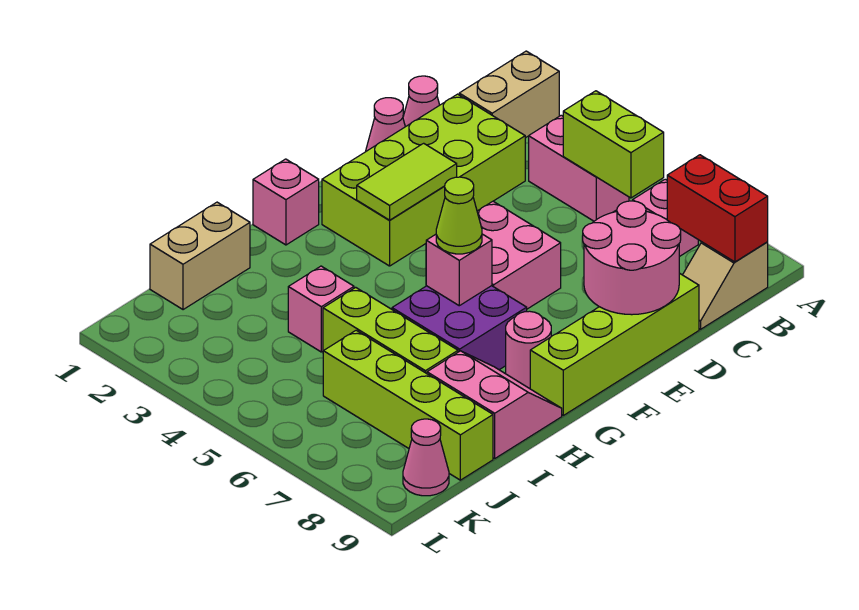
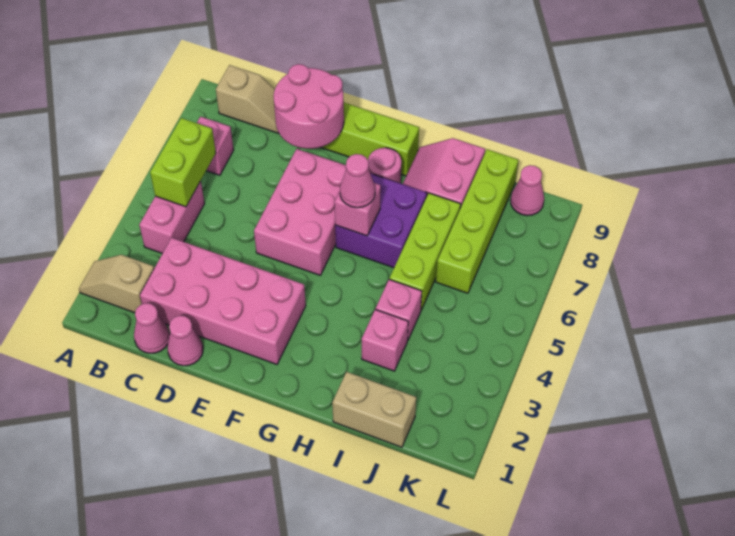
tan 1x2 brick [459,51,559,138] -> tan 1x2 slope [79,255,154,313]
red 1x2 brick [667,155,768,262] -> none
lime 2x4 brick [322,94,525,266] -> pink 2x4 brick [140,238,306,364]
lime 1x2 tile [357,143,457,220] -> none
pink 2x2 brick [477,201,561,309] -> pink 2x3 brick [254,149,346,275]
pink 1x1 brick [253,159,319,245] -> pink 1x1 brick moved to [362,309,408,371]
lime 1x1 cone [436,177,482,254] -> pink 1x1 cone [340,154,375,208]

